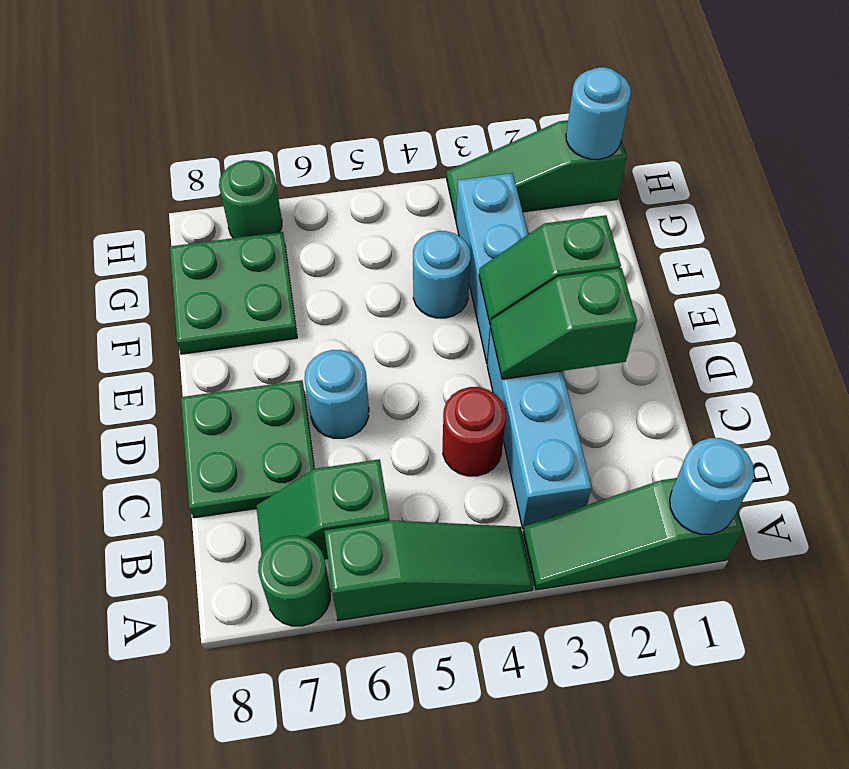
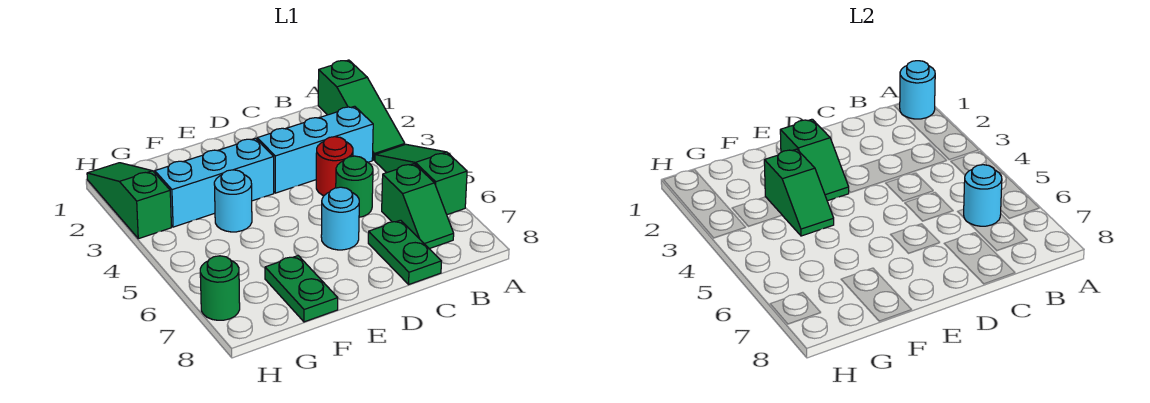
green 1x1 round brick [258,536,331,626] -> green 1x1 round brick moved to [336,156,373,217]
green 2x2 plate [181,380,314,518] -> green 1x2 plate [368,220,441,284]
green 1x2 slope [491,268,637,379] -> green 1x2 slope moved to [764,149,834,236]
green 2x2 plate [170,232,297,354] -> green 1x2 plate [265,256,338,322]
green 1x3 slope [447,120,627,220] -> green 1x3 slope turned to [87,163,171,239]
cyan 1x1 round brick [566,67,631,159] -> cyan 1x1 round brick moved to [964,165,1002,226]

